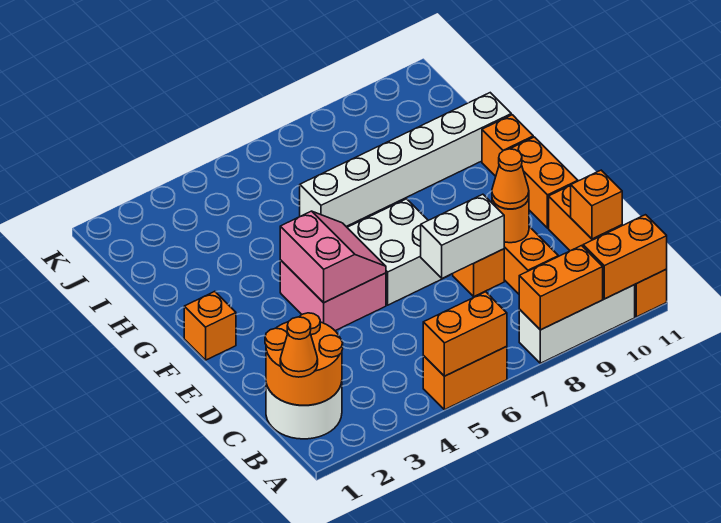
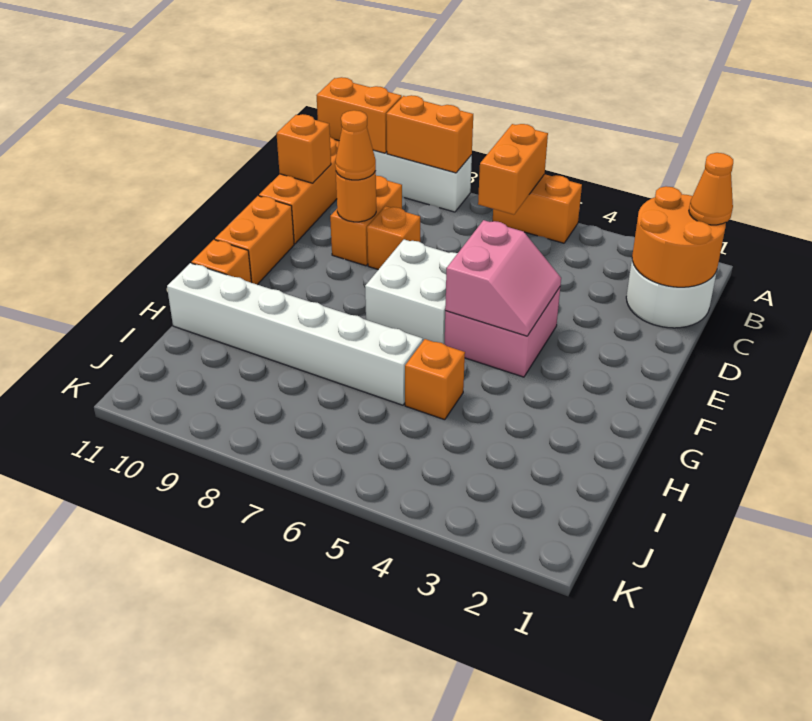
orange 1x2 brick [423,292,507,376] -> orange 1x2 brick turned to [478,124,548,215]
white 1x2 brick [421,194,504,278] -> none
pink 2x2 slope [280,211,386,303] -> pink 2x2 slope turned to [445,220,561,336]
orange 1x1 brick [184,291,236,360] -> orange 1x1 brick moved to [405,339,465,420]

